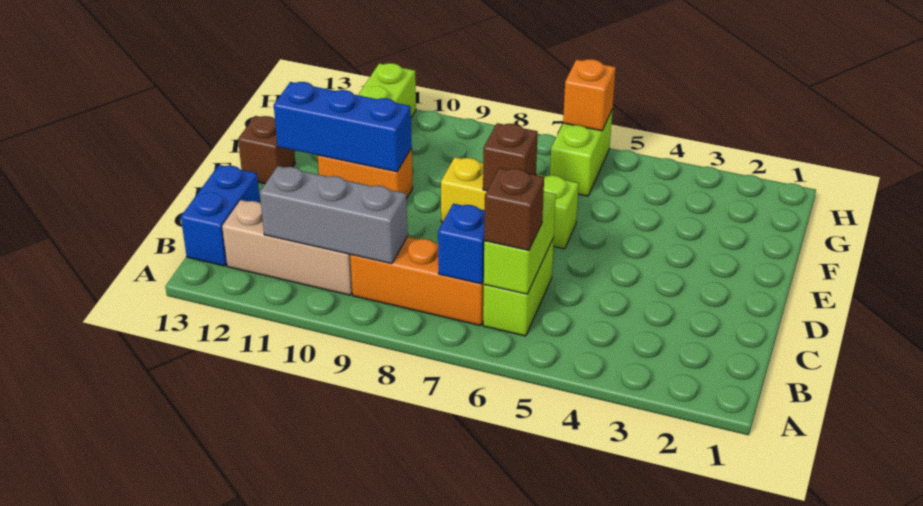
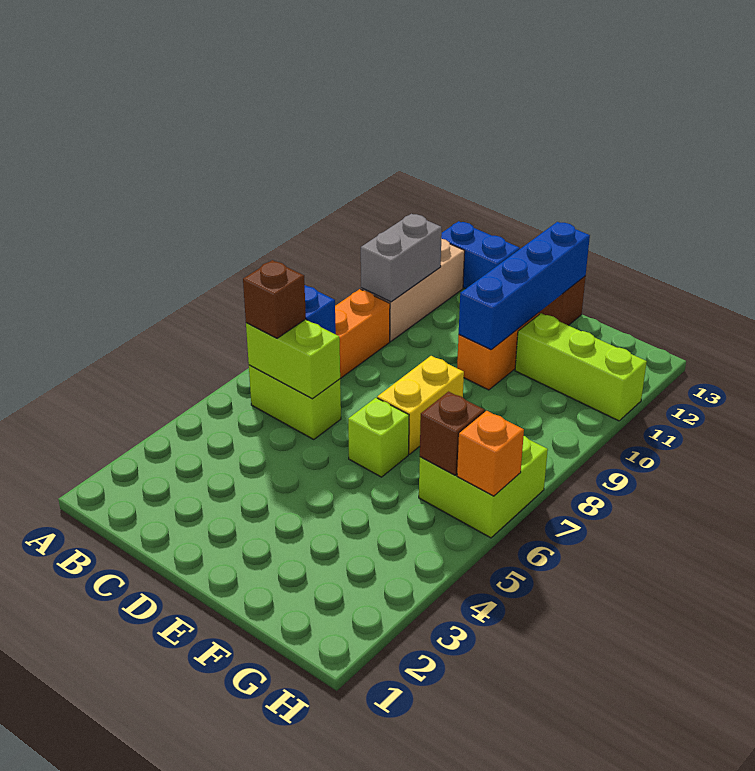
grey 1x3 brick [260,166,407,264] -> grey 1x2 brick [361,214,442,302]
brown 1x1 brick [483,123,538,191] -> brown 1x1 brick moved to [420,392,485,475]
blue 1x3 brick [274,82,412,172] -> blue 1x4 brick [459,222,590,350]
lime 1x2 brick [550,111,612,196] -> lime 2x2 brick [419,436,548,538]

